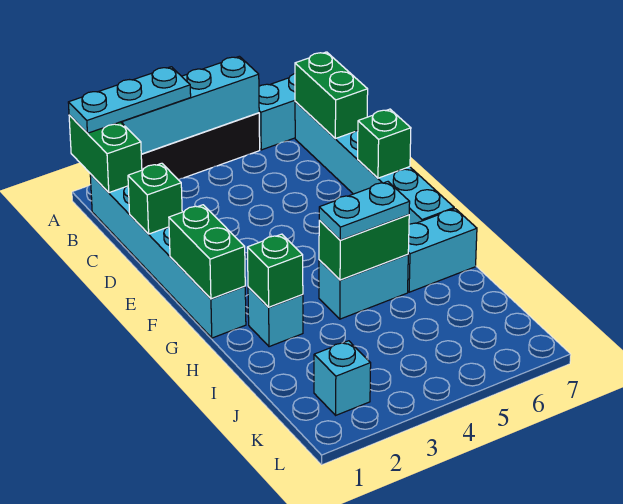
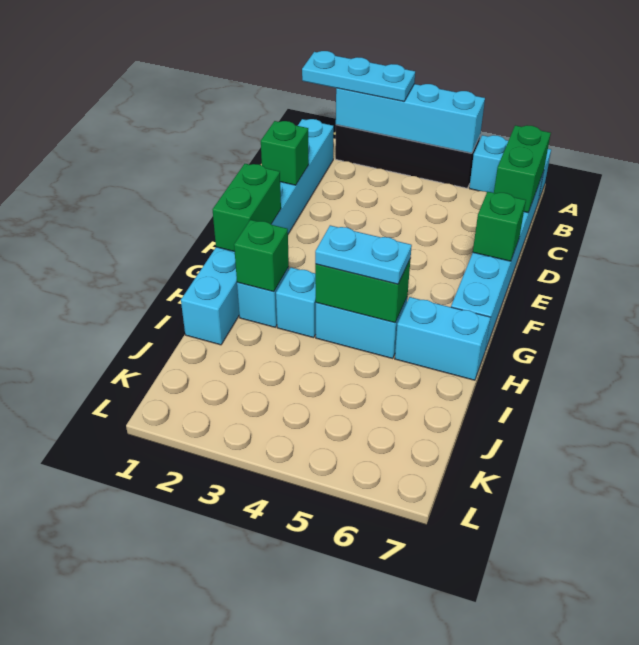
green 1x2 brick [69,115,142,193] -> none
cyan 1x6 brick [90,174,246,338] -> cyan 1x8 brick [181,119,334,345]
cyan 1x1 brick [314,341,371,415] -> cyan 1x1 brick moved to [276,267,316,338]

